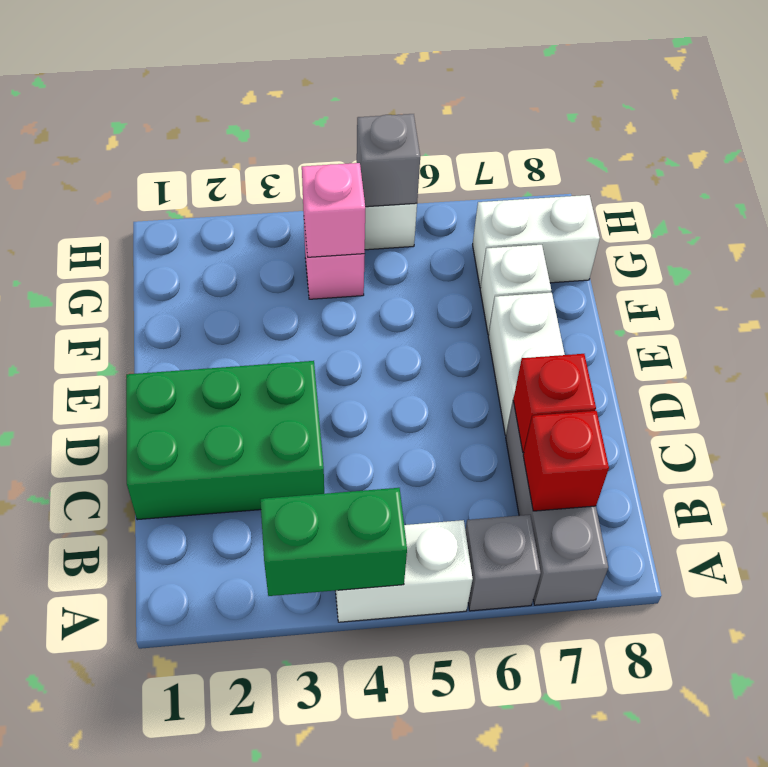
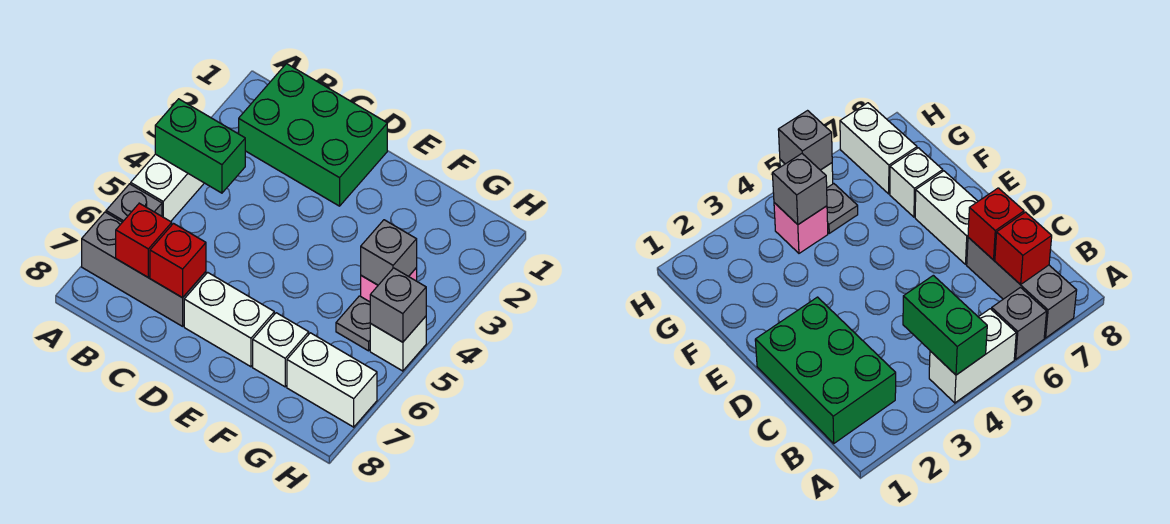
green 1x2 brick [260,488,407,596] -> green 1x2 brick turned to [155,99,245,193]
green 2x3 brick [126,361,324,520] -> green 2x3 brick turned to [239,64,387,206]
pink 1x1 brick [302,163,365,257] -> grey 1x1 brick [361,220,417,285]
none -> grey 1x1 plate [336,296,371,351]
white 1x2 brick [473,195,600,288] -> white 1x2 brick turned to [287,333,377,427]

